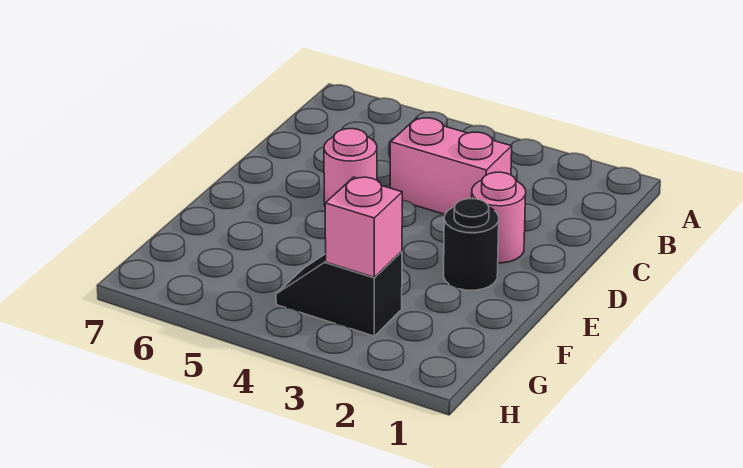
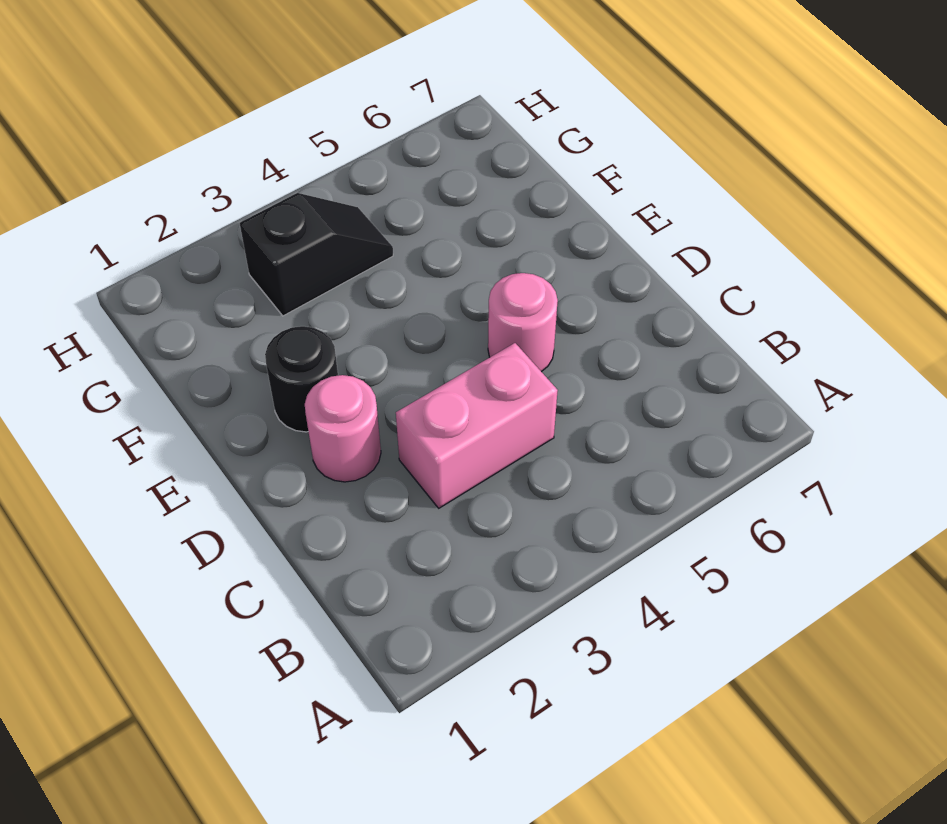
pink 1x1 brick [325,177,402,277] -> none

